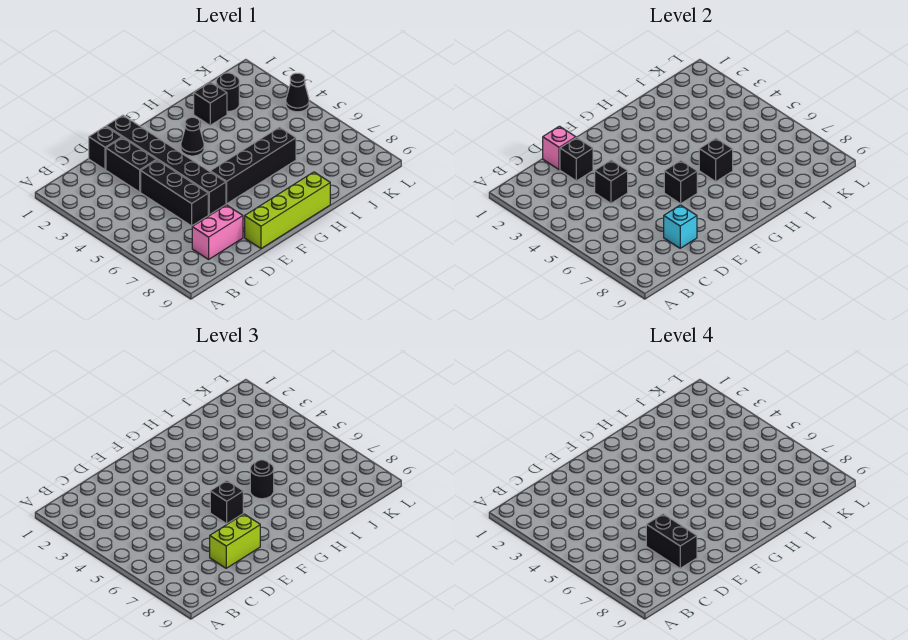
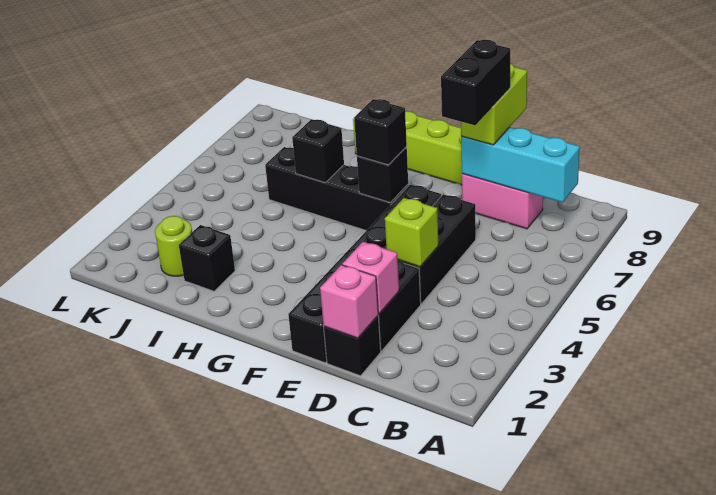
black 1x1 brick [560,137,593,181] -> pink 1x1 brick [342,242,399,314]
black 1x1 brick [595,160,628,203] -> lime 1x1 brick [385,198,438,267]
cyan 1x1 brick [664,205,697,248] -> cyan 1x3 brick [461,127,580,203]
lime 1x2 brick [210,514,260,568] -> lime 1x2 brick turned to [461,64,527,145]
black 1x1 cone [181,117,204,156] -> none
black 1x1 round brick [250,460,274,499] -> none
black 1x1 round brick [216,73,239,111] -> lime 1x1 round brick [155,216,192,276]
black 1x1 cone [286,73,309,112] -> none

